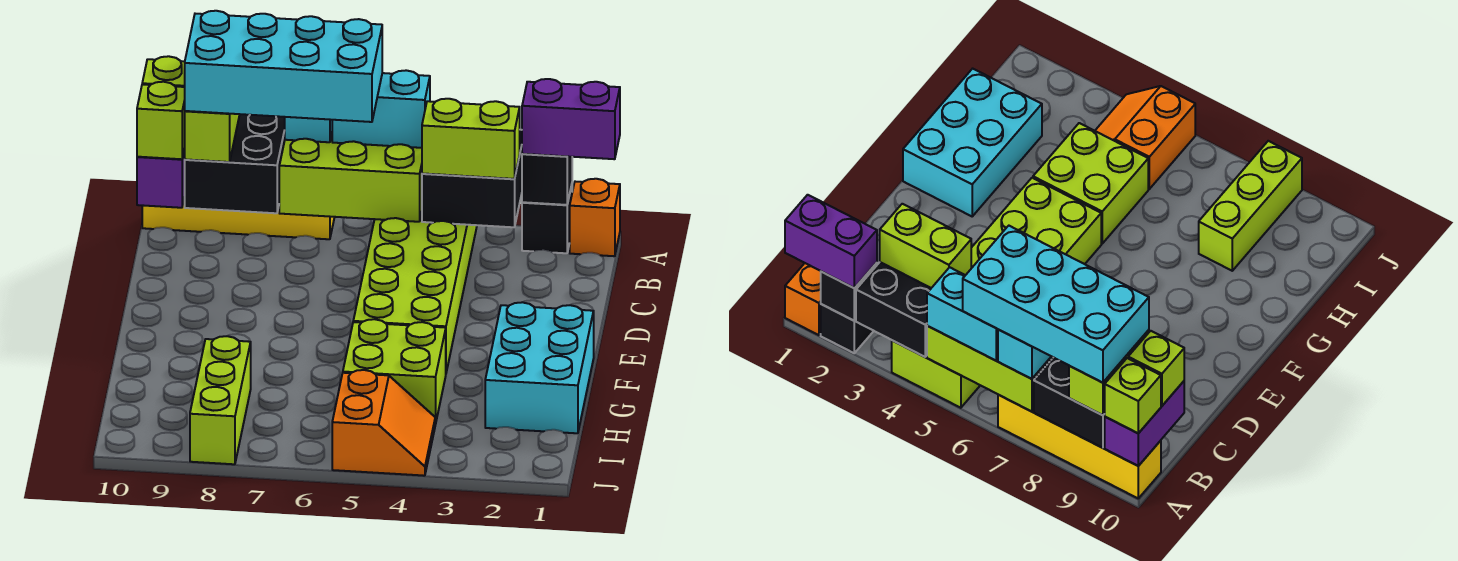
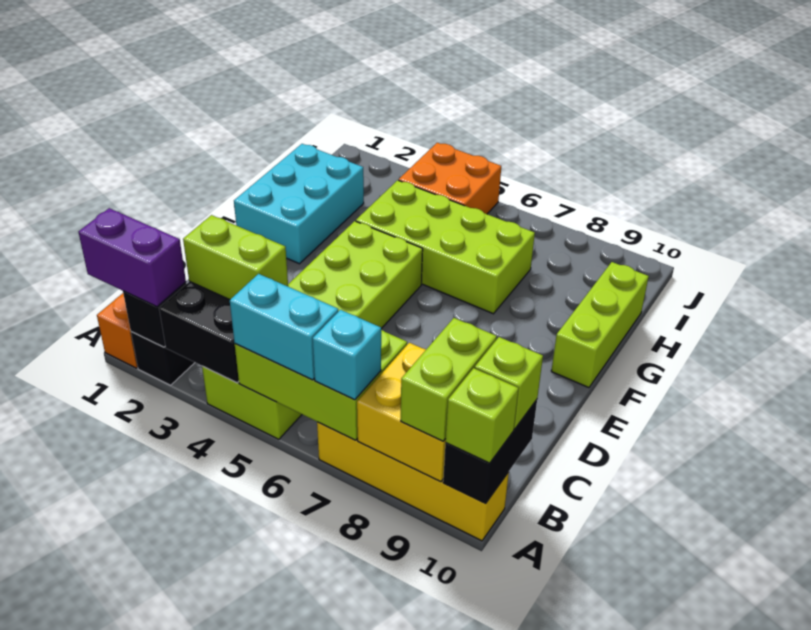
cyan 2x4 brick [185,11,382,122] -> none
black 2x2 brick [185,114,285,213] -> yellow 2x2 brick [357,343,446,482]
purple 1x2 brick [137,149,185,208] -> black 1x2 brick [443,400,537,503]
lime 2x2 brick [343,319,446,425] -> lime 2x4 brick [356,180,535,314]
lime 1x3 brick [190,336,251,464] -> lime 1x3 brick moved to [551,262,649,388]
orange 2x2 slope [332,370,435,476] -> orange 2x2 brick [399,143,501,214]

